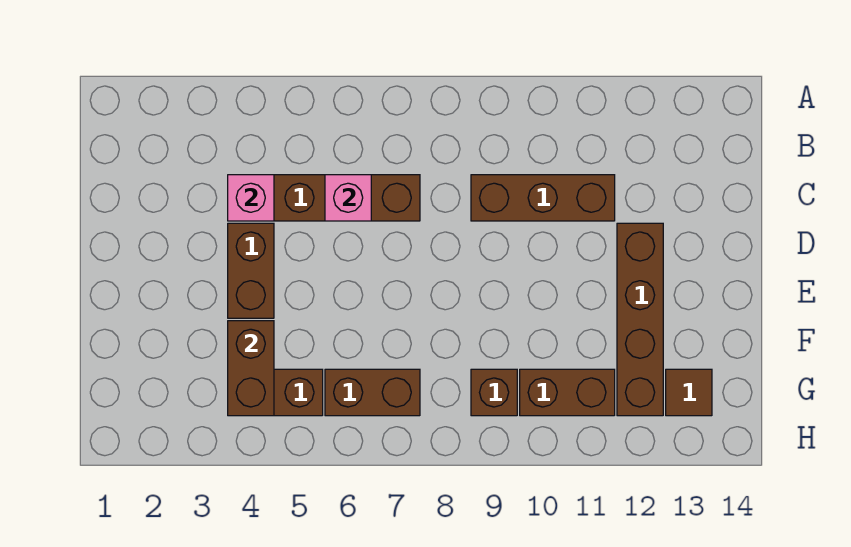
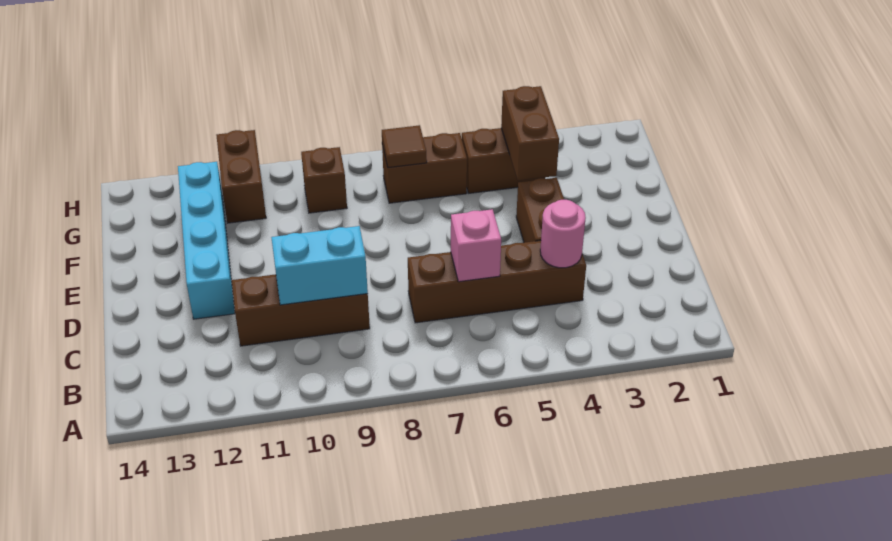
pink 1x1 brick [228,175,274,221] -> pink 1x1 round brick [540,200,586,268]
none -> cyan 1x2 brick [271,226,368,305]
brown 1x4 brick [617,223,663,416] -> cyan 1x4 brick [178,162,235,319]
brown 1x2 brick [520,369,615,416] -> brown 1x2 brick turned to [216,130,266,223]
brown 1x1 tile [666,369,712,416] -> brown 1x1 tile moved to [382,125,427,168]

